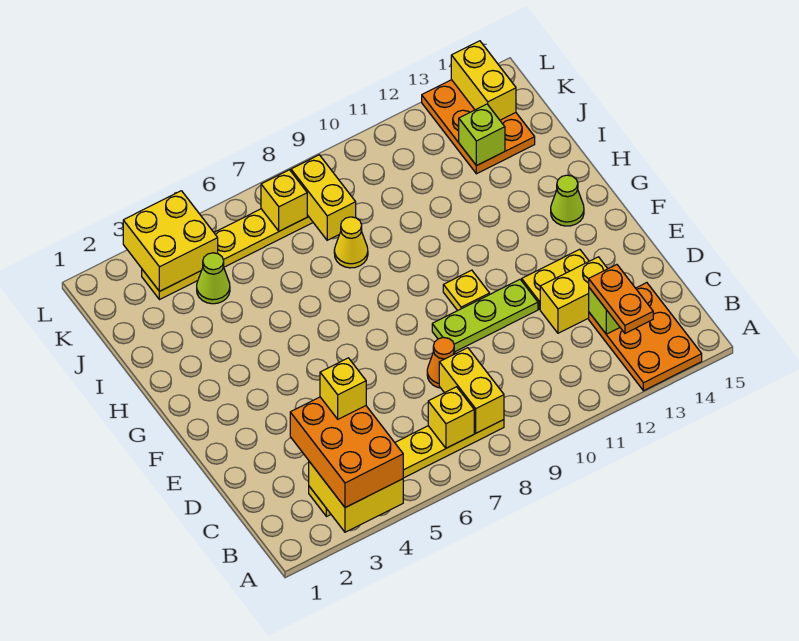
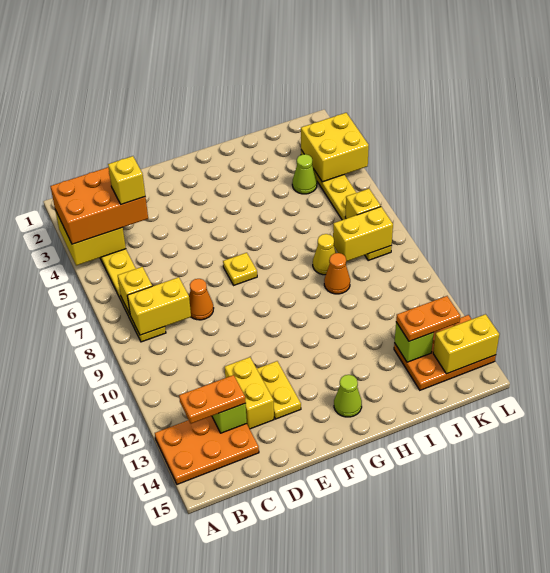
lime 1x3 plate [432,280,538,352] -> none
yellow 1x1 plate [443,270,490,311] -> yellow 1x1 plate moved to [223,253,257,285]
none -> orange 1x1 cone [324,253,350,294]
none -> orange 1x2 plate [396,296,460,341]

